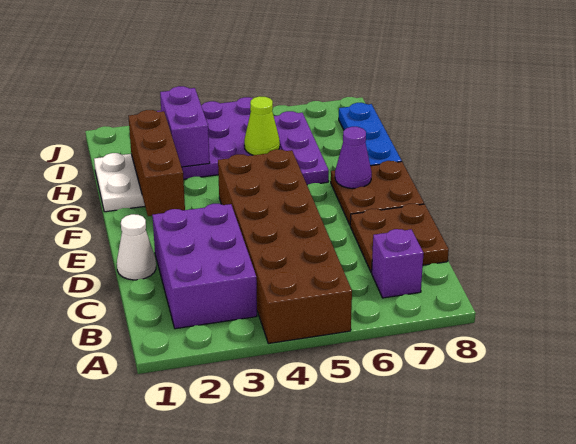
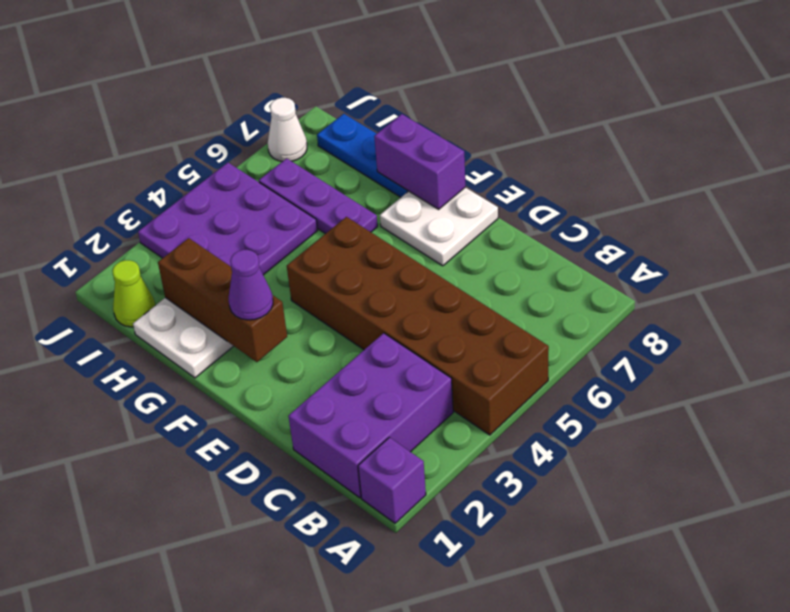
purple 2x3 brick [152,204,257,329] -> purple 2x3 brick turned to [288,333,453,498]
purple 1x1 brick [372,229,423,298] -> purple 1x1 brick moved to [358,437,426,523]
brown 2x2 plate [350,204,449,273] -> none
white 1x1 cone [117,214,156,280] -> white 1x1 cone moved to [268,98,307,162]
brown 2x2 plate [331,161,424,225] -> white 2x2 plate [380,187,498,266]
purple 1x1 cone [335,127,372,189] -> purple 1x1 cone moved to [229,250,273,320]
purple 1x2 brick [160,86,210,167] -> purple 1x2 brick moved to [374,114,466,209]
lime 1x1 cone [244,96,280,155] -> lime 1x1 cone moved to [112,260,155,327]

